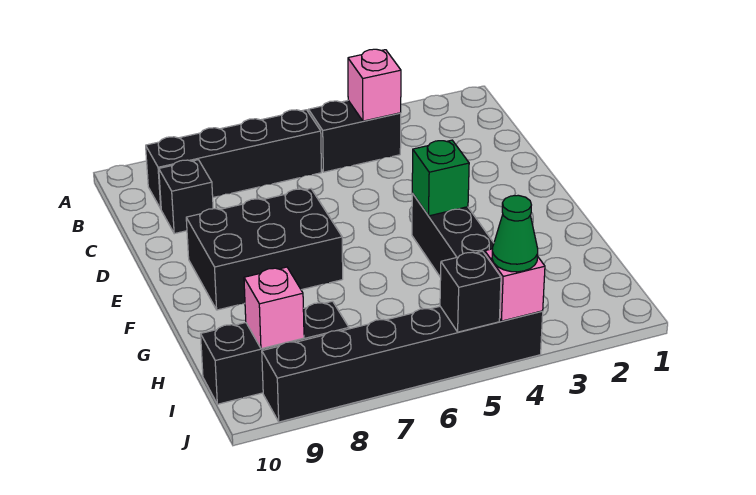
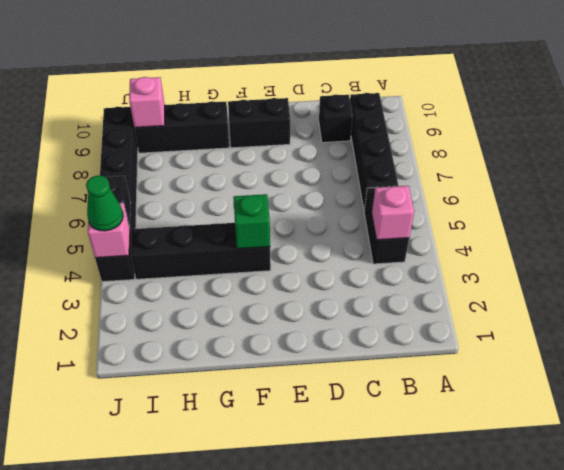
black 2x3 brick [186,189,343,310] -> black 1x2 brick [228,98,290,148]
black 1x3 brick [201,301,349,404] -> black 1x3 brick turned to [135,101,229,153]

